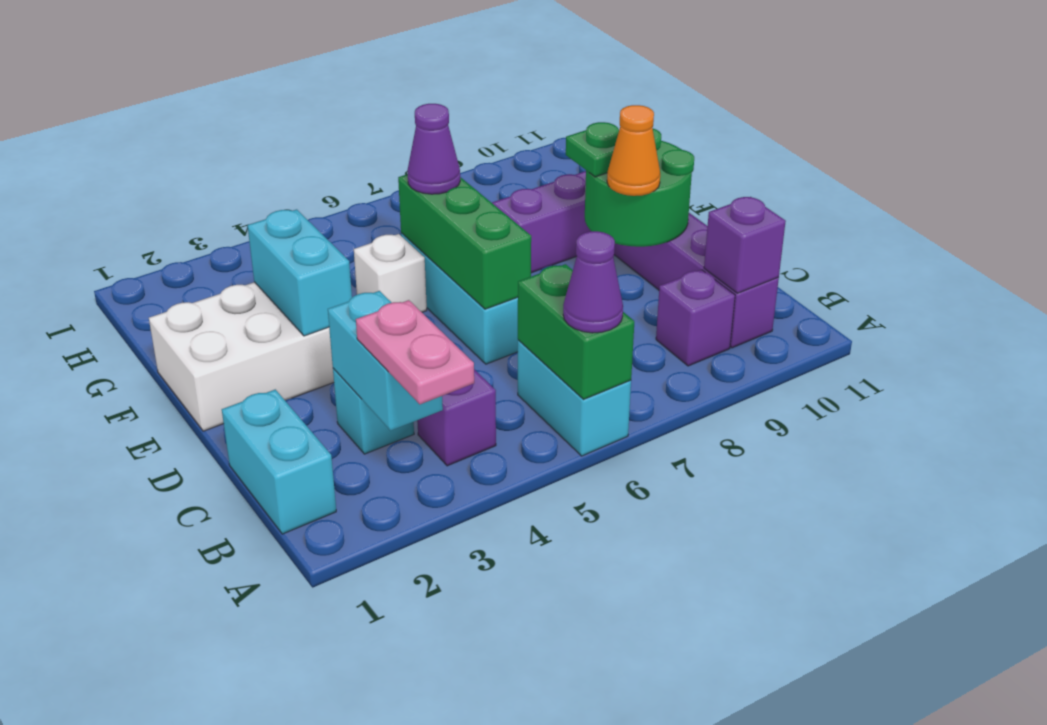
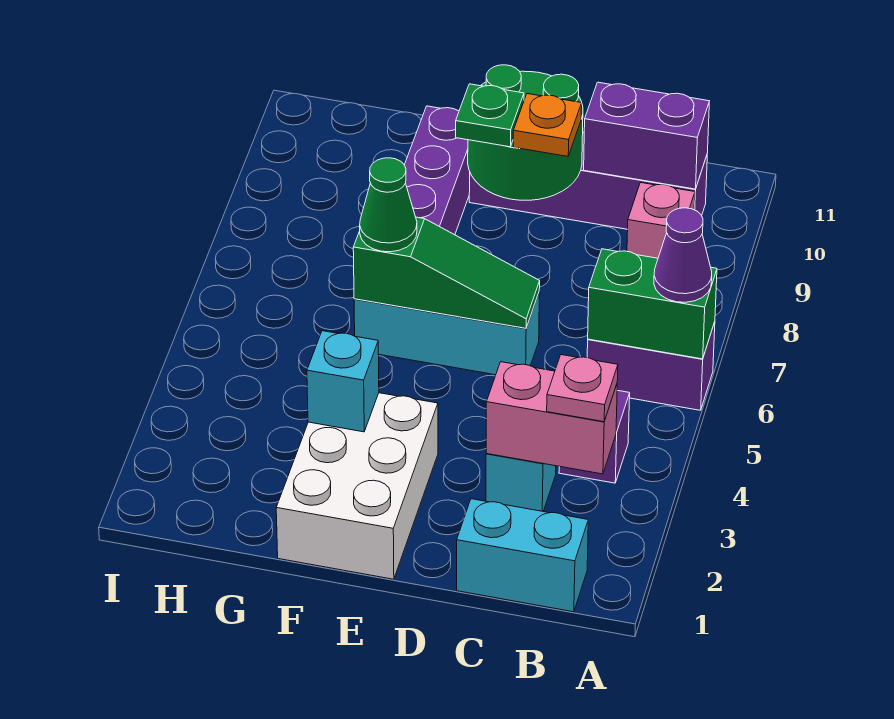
pink 1x2 plate [356,300,474,404] -> pink 1x1 plate [547,355,618,422]
cyan 1x2 brick [518,340,631,456] -> purple 1x2 brick [587,322,715,410]
cyan 1x2 brick [328,291,443,430] -> pink 1x2 brick [486,362,617,474]
purple 1x1 brick [656,270,735,366] -> pink 1x1 brick [627,183,695,258]
purple 1x1 brick [704,197,786,293] -> purple 1x2 brick [584,82,709,189]
green 1x3 brick [398,174,531,309] -> green 1x3 slope [353,217,540,328]
orange 1x1 cone [607,105,660,196] -> orange 1x1 plate [513,94,582,156]
cyan 1x2 brick [247,209,352,336] -> cyan 1x1 brick [307,331,379,432]
white 1x1 brick [354,234,427,312] -> none
purple 1x1 cone [407,104,460,194] -> green 1x1 cone [360,158,417,252]

